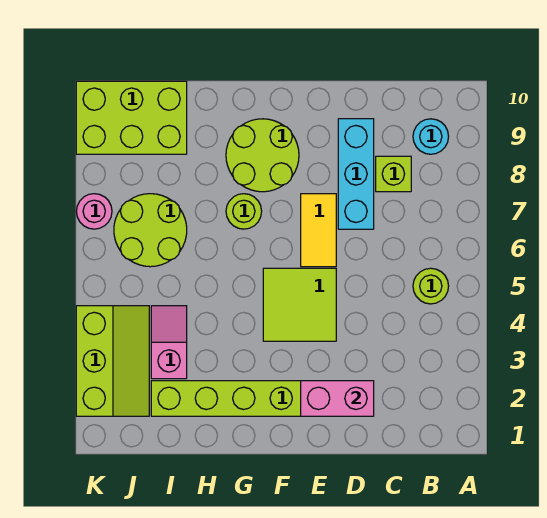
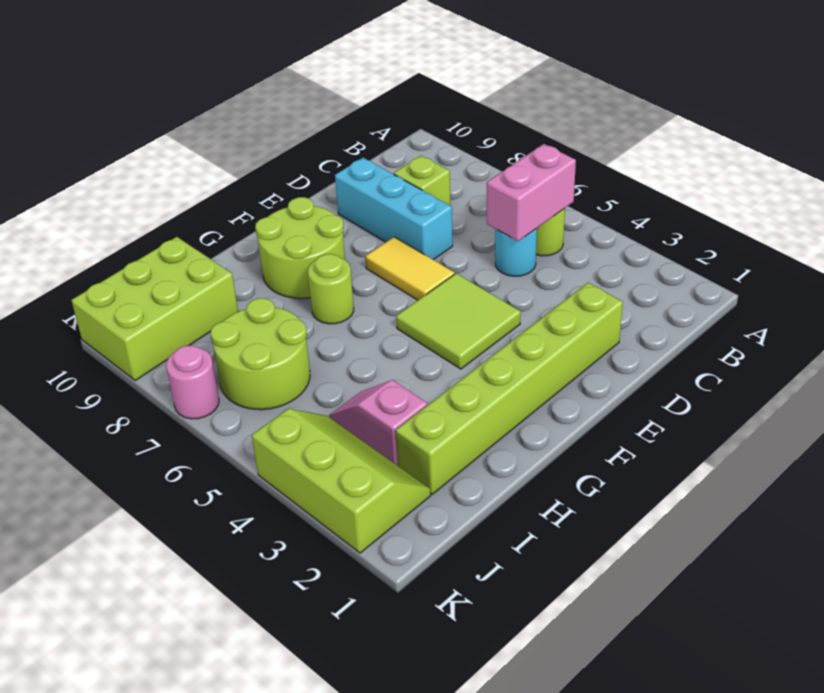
cyan 1x1 round brick [413,119,449,154] -> cyan 1x1 round brick moved to [495,228,537,276]
pink 1x2 brick [301,381,374,416] -> pink 1x2 brick moved to [487,144,576,241]

